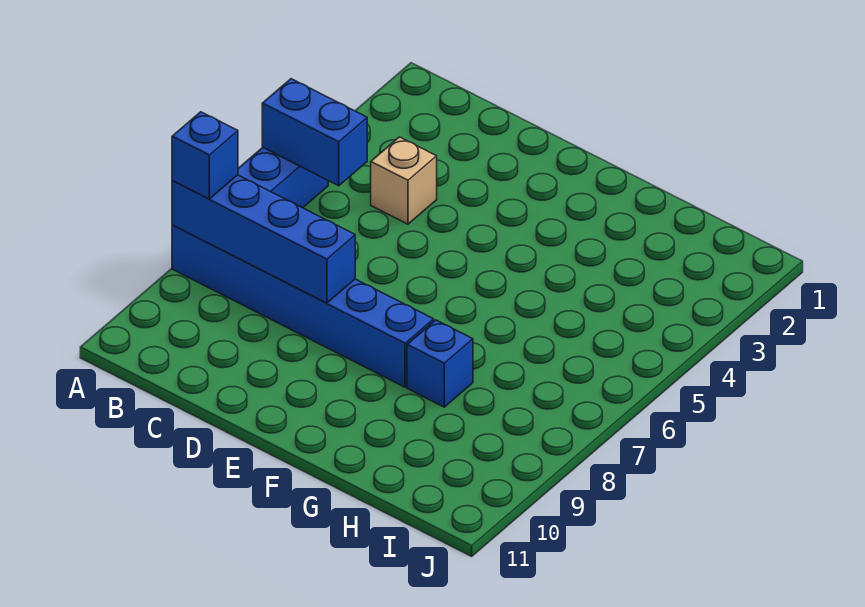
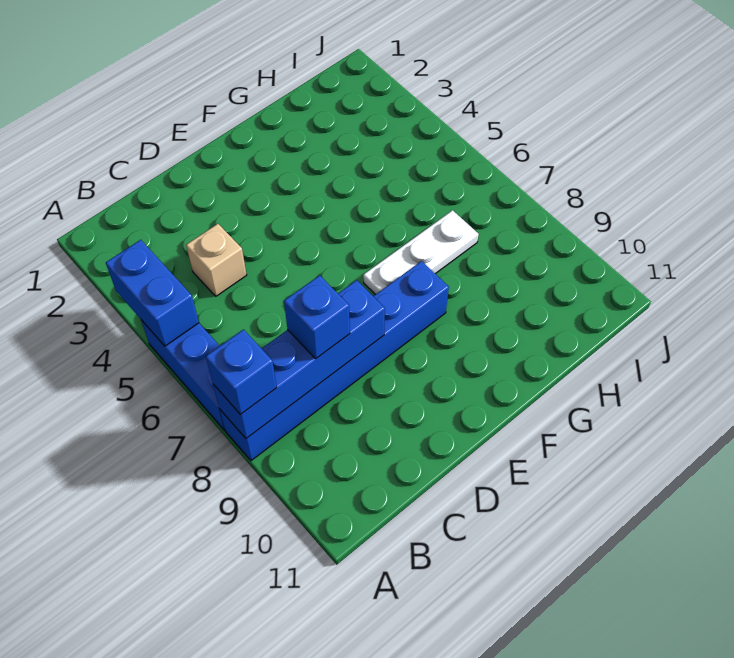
blue 1x2 brick [262,79,367,186] -> blue 1x2 brick turned to [106,240,199,346]
none -> white 1x3 plate [363,210,479,295]
blue 1x1 brick [407,320,473,407] -> blue 1x1 brick moved to [284,275,350,359]

